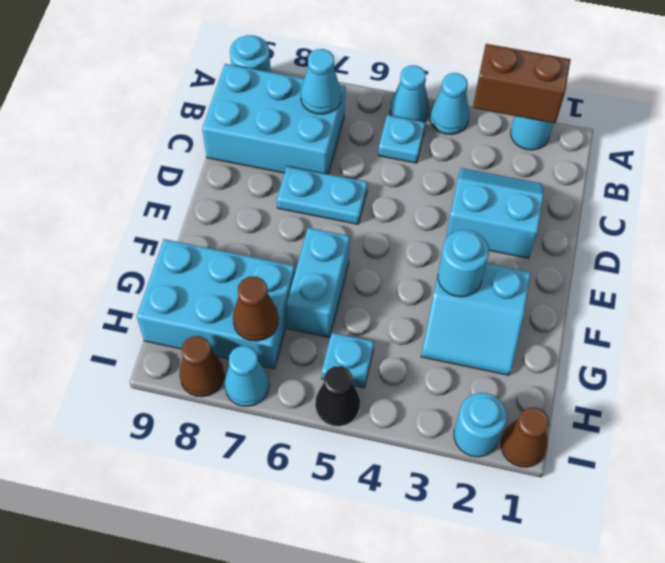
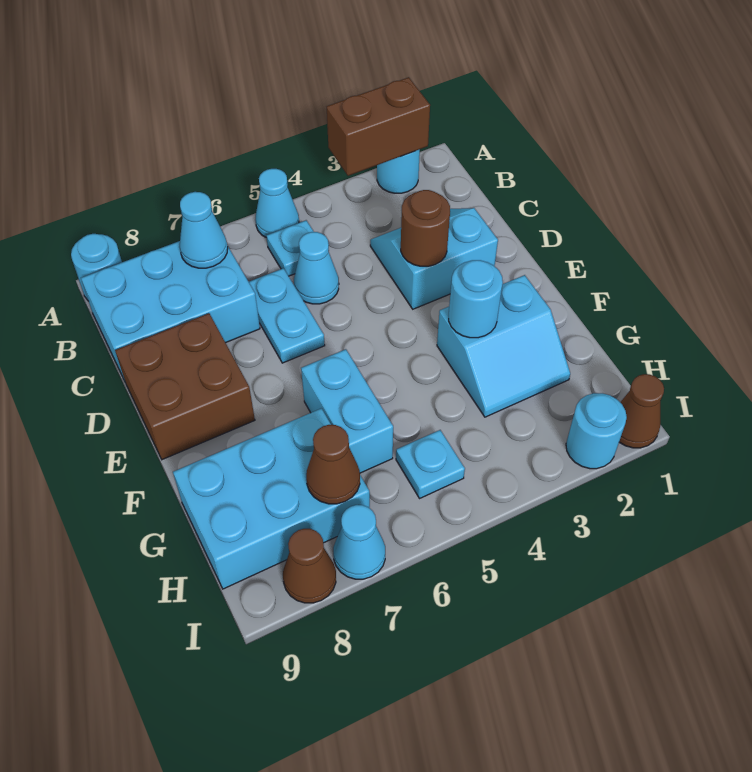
cyan 1x1 cone [430,73,469,135] -> cyan 1x1 cone moved to [294,232,339,304]
none -> brown 1x1 round brick [401,190,450,266]
cyan 1x2 plate [277,166,368,224] -> cyan 1x2 plate turned to [249,268,325,363]
none -> brown 2x2 brick [115,313,255,460]
black 1x1 cone [315,366,360,426] -> none

